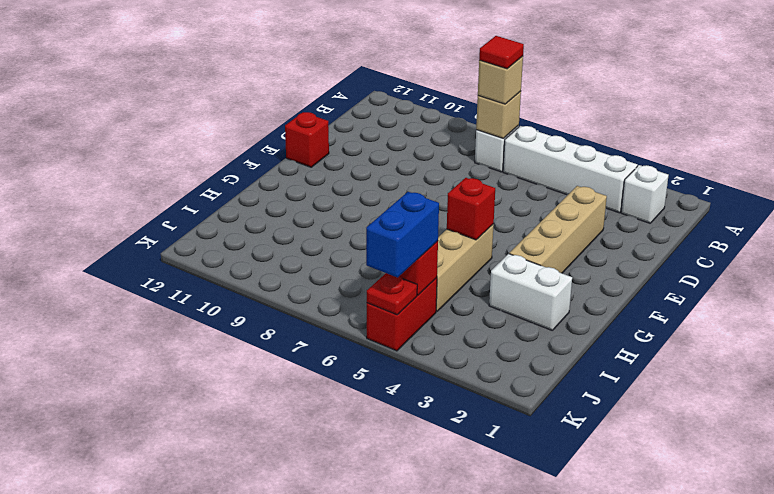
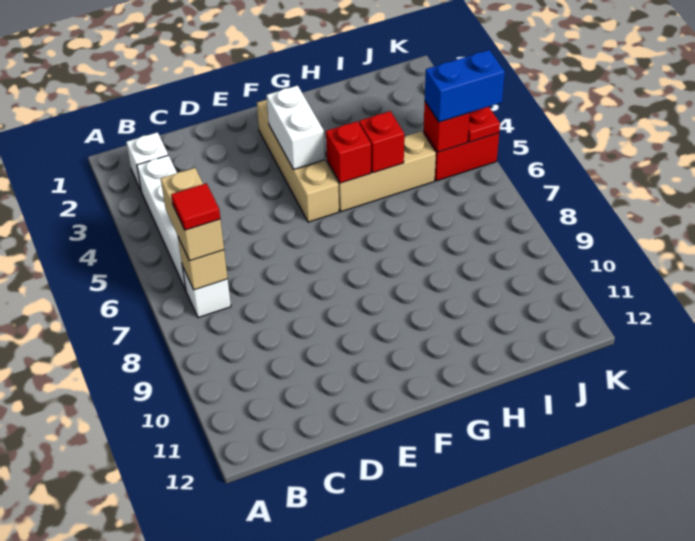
tan 1x1 brick [478,56,523,104] -> tan 1x2 brick [161,168,224,261]
tan 1x4 brick [509,186,607,273] -> tan 1x4 brick turned to [257,100,339,222]
red 1x1 brick [285,112,329,167] -> red 1x1 brick moved to [359,111,404,173]
white 1x2 brick [489,254,572,331] -> white 1x2 brick moved to [267,85,325,170]

